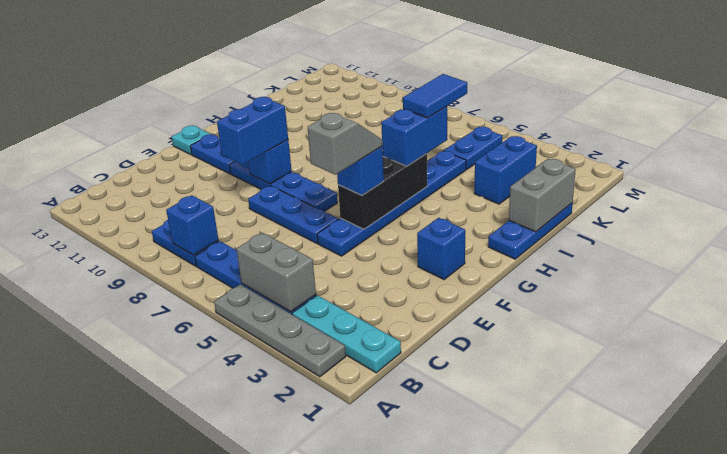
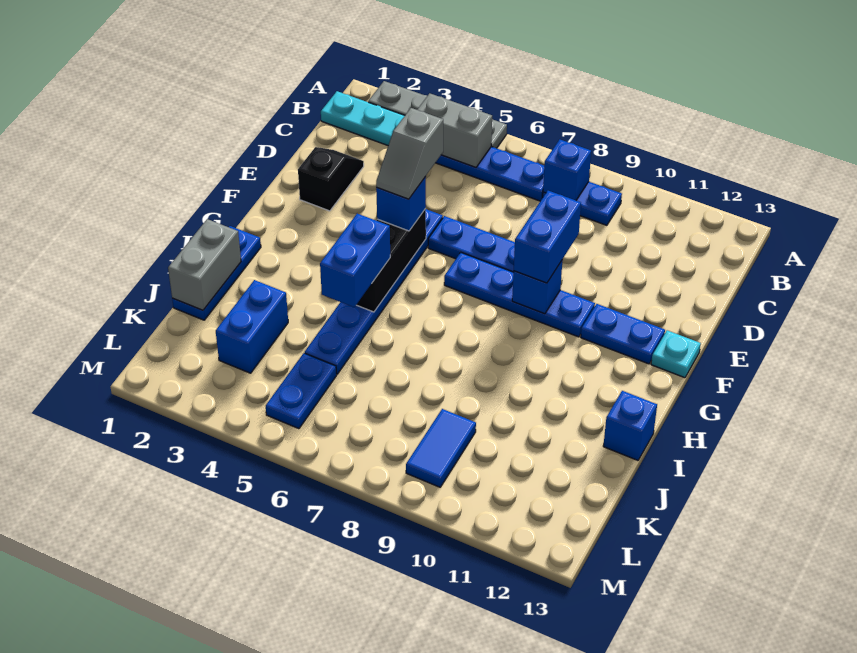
none -> black 1x2 slope [298,147,364,211]
blue 1x1 brick [417,218,465,279] -> blue 1x1 brick moved to [603,391,657,460]
blue 1x2 tile [403,74,467,118] -> blue 1x2 tile moved to [406,409,476,487]

